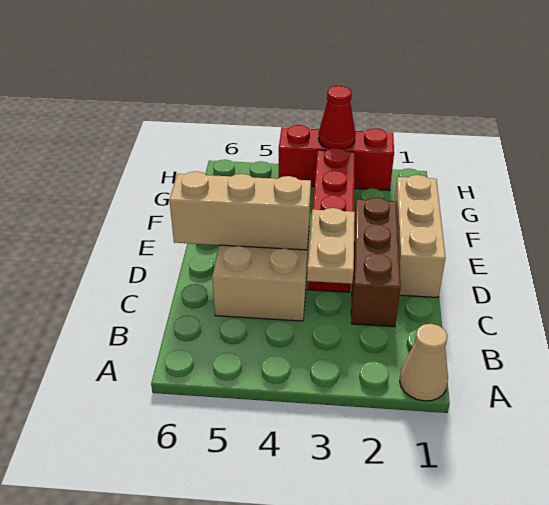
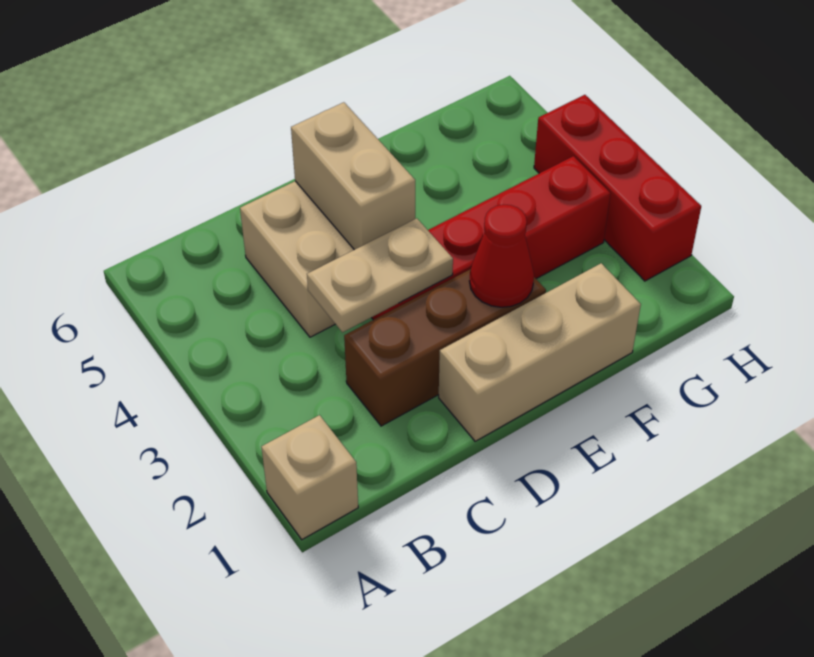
tan 1x1 cone [400,324,448,401] -> tan 1x1 brick [261,415,358,540]
tan 1x3 brick [169,171,311,250] -> tan 1x2 brick [291,102,415,250]
red 1x1 cone [318,86,356,149] -> red 1x1 cone moved to [469,205,534,307]

